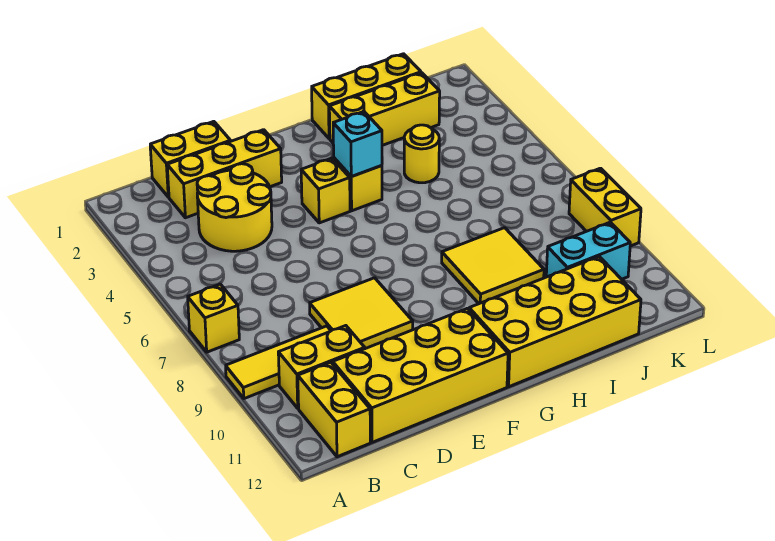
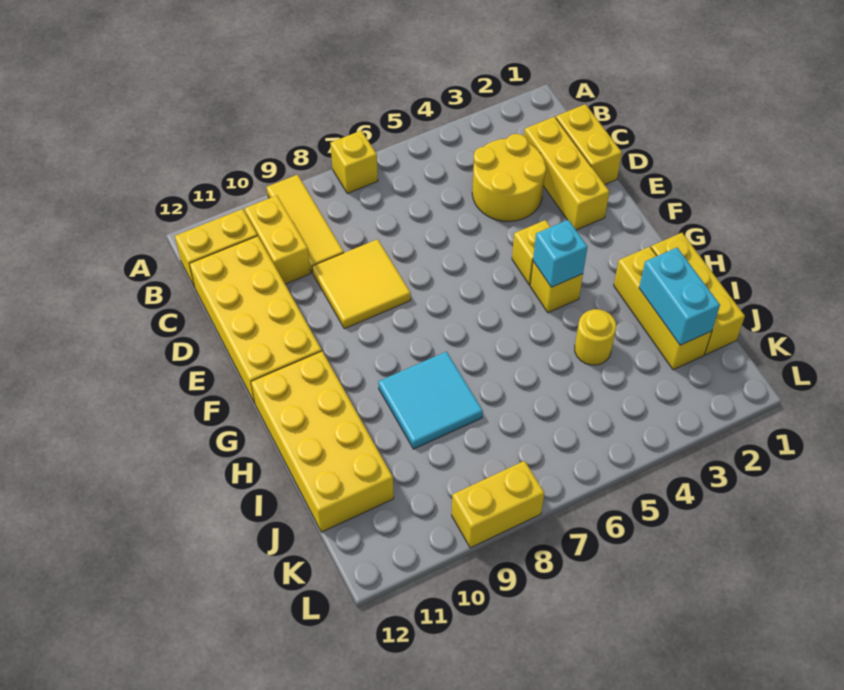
yellow 2x2 tile [442,228,544,304] -> cyan 2x2 tile [378,352,483,449]
cyan 1x2 brick [546,222,630,279] -> cyan 1x2 brick moved to [639,248,720,345]

